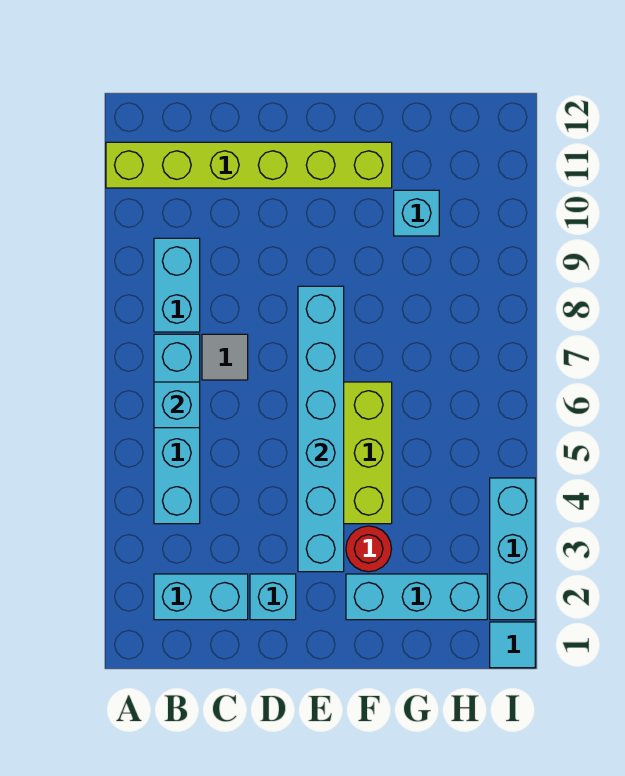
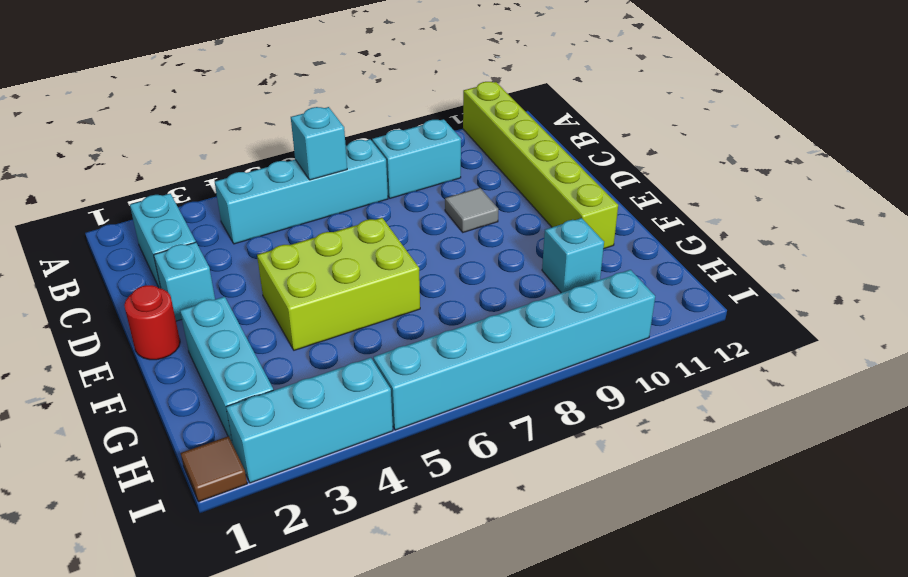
grey 1x1 tile [202,334,248,380] -> grey 1x1 tile moved to [445,188,498,232]
cyan 1x6 brick [298,286,344,572] -> cyan 1x6 brick moved to [373,270,655,430]
red 1x1 round brick [346,526,391,572] -> red 1x1 round brick moved to [124,285,180,360]
cyan 1x1 tile [490,622,535,668] -> brown 1x1 tile [181,436,247,502]

